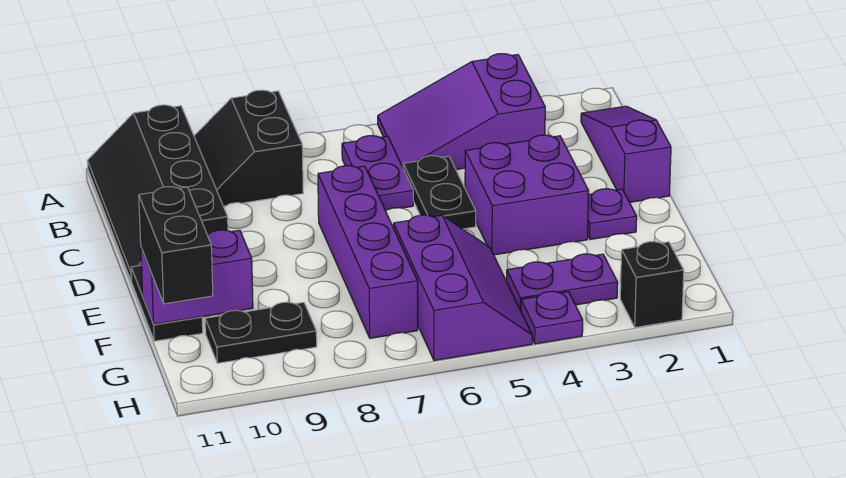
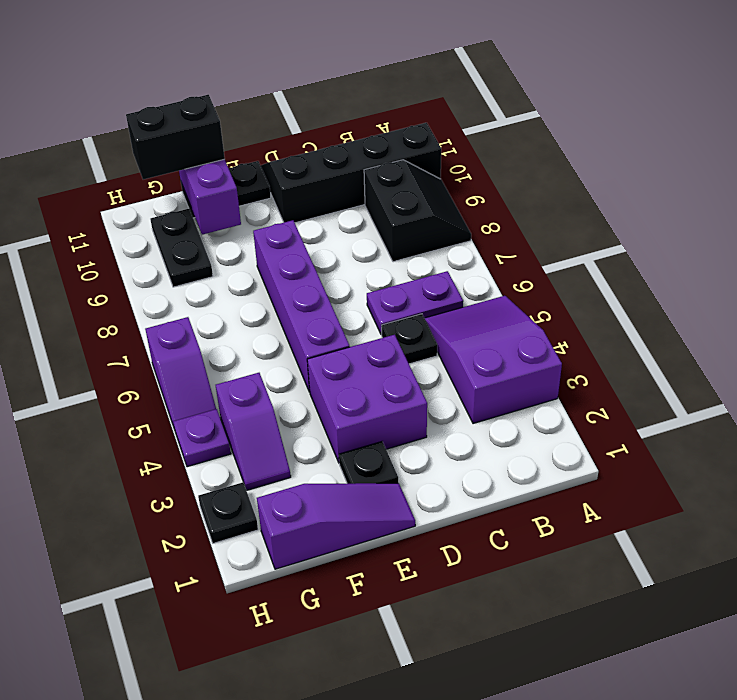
black 2x2 slope [194,90,303,206] -> black 2x2 slope turned to [364,160,471,262]
purple 1x3 slope [581,106,671,202] -> purple 1x3 slope moved to [257,483,415,569]
black 1x2 plate [403,156,476,229] -> black 1x1 plate [382,314,437,364]
purple 1x4 brick [318,166,418,338] -> purple 1x4 brick turned to [253,220,350,392]
purple 1x1 plate [588,189,637,239] -> black 1x1 plate [339,442,398,484]
purple 2x3 slope [394,215,532,361] -> purple 1x2 slope [145,317,216,429]
purple 1x2 plate [507,254,618,311] -> purple 1x2 slope [216,373,291,491]
black 1x1 brick [620,242,684,327] -> black 1x1 plate [198,482,258,543]

